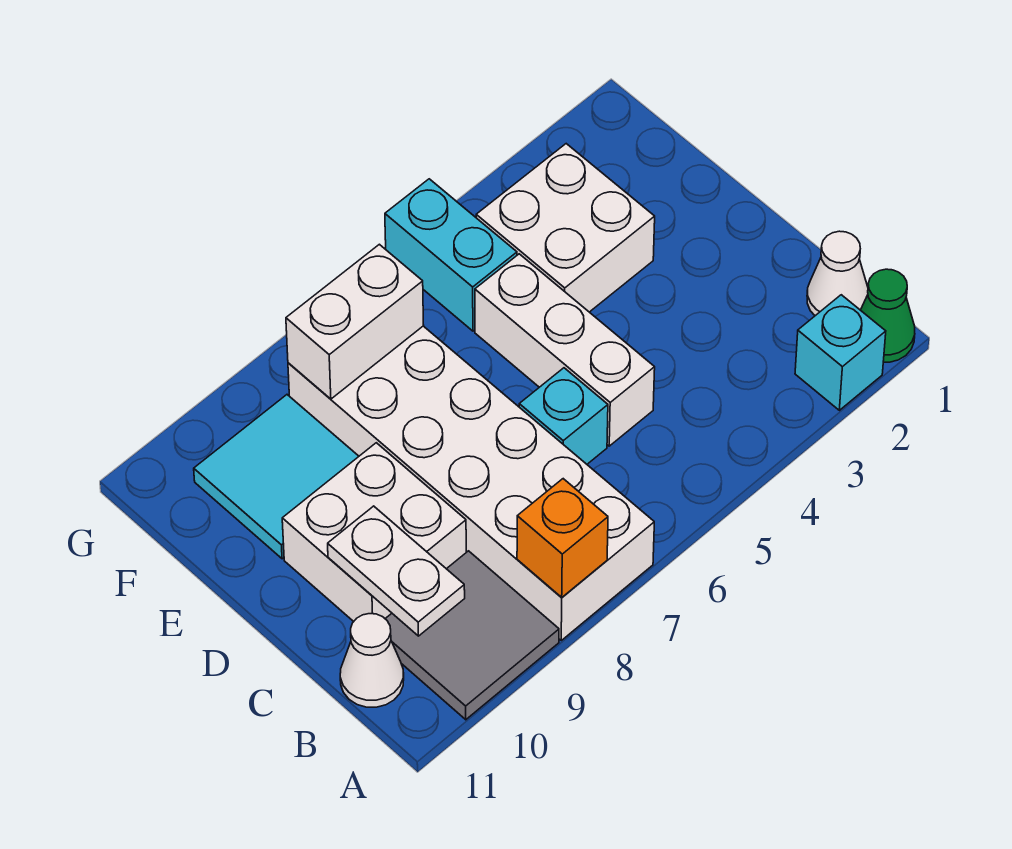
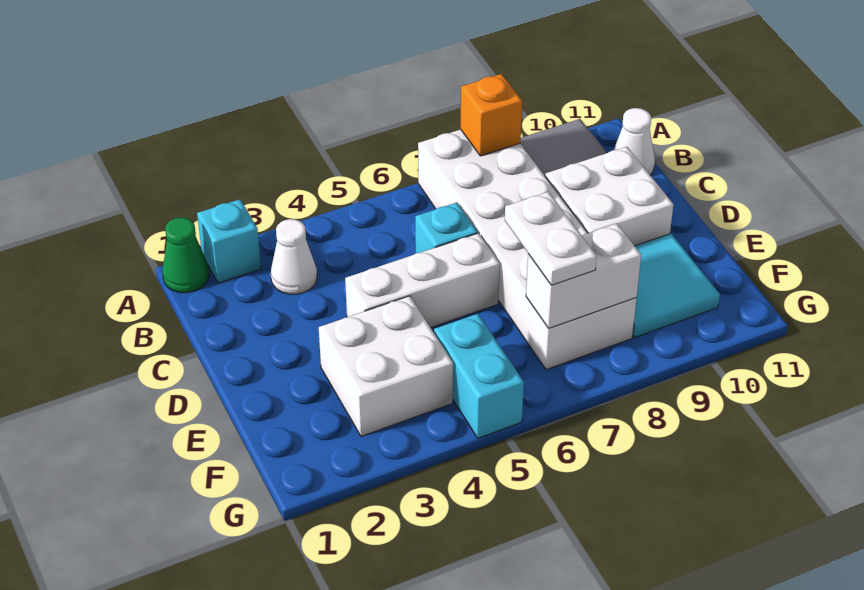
white 1x1 cone [807,231,868,316] -> white 1x1 cone moved to [271,219,317,294]
white 1x2 plate [328,506,465,636] -> white 1x2 plate moved to [505,192,597,285]
white 1x3 brick [475,254,655,446] -> white 1x3 brick turned to [345,233,500,328]

